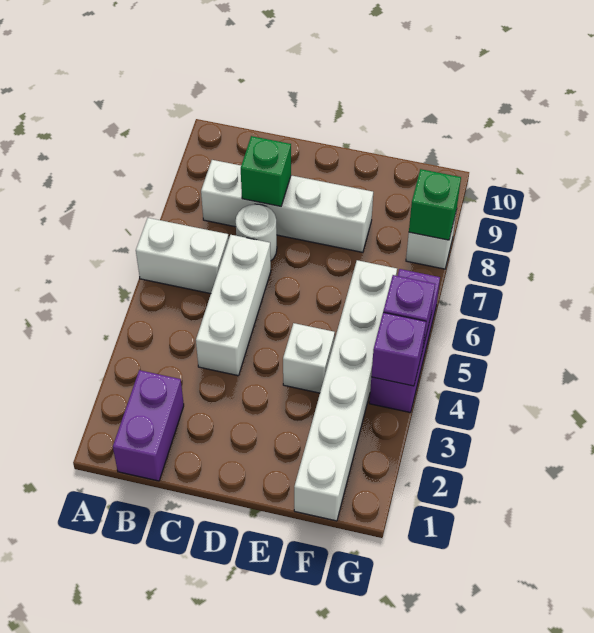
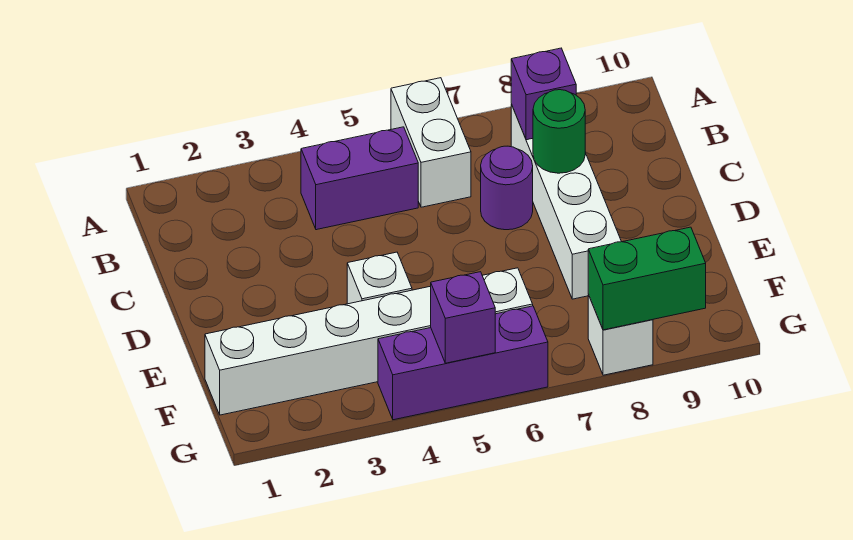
purple 1x2 brick [113,370,184,481] -> purple 1x2 brick moved to [301,127,418,230]
white 1x3 brick [196,235,271,376] -> none
white 1x1 round brick [236,204,277,260] -> purple 1x1 round brick [481,146,533,230]
green 1x1 brick [241,136,291,206] -> green 1x1 round brick [533,90,585,173]
purple 1x1 brick [371,312,426,386] -> purple 1x1 brick moved to [511,48,576,140]
green 1x1 brick [409,169,461,240] -> green 1x2 brick [588,227,706,330]

